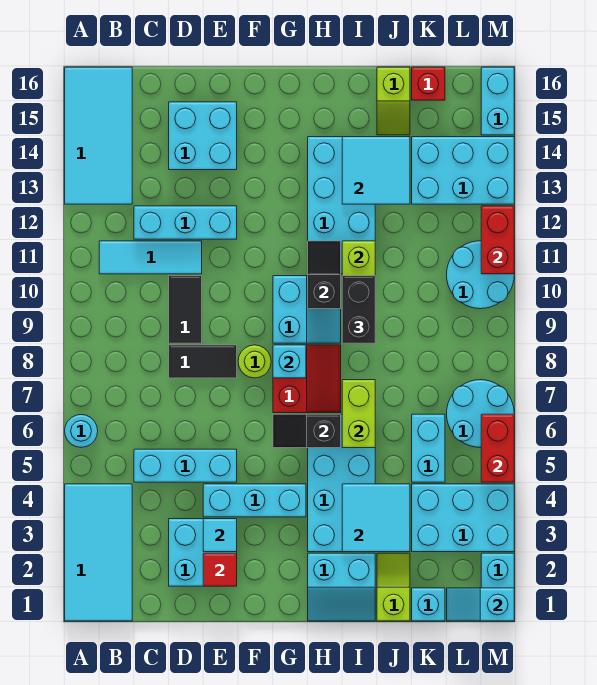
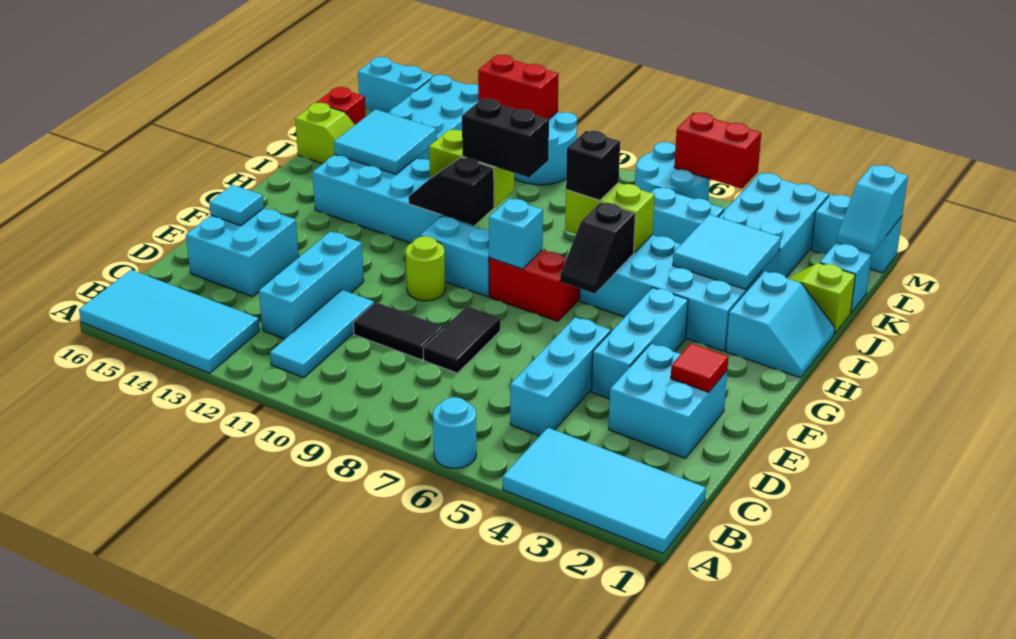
cyan 1x1 tile [203,519,237,552] -> cyan 1x1 tile moved to [209,185,264,226]
lime 1x1 round brick [238,345,271,378] -> lime 1x1 round brick moved to [406,236,445,301]
none -> black 1x1 brick [566,131,620,200]

